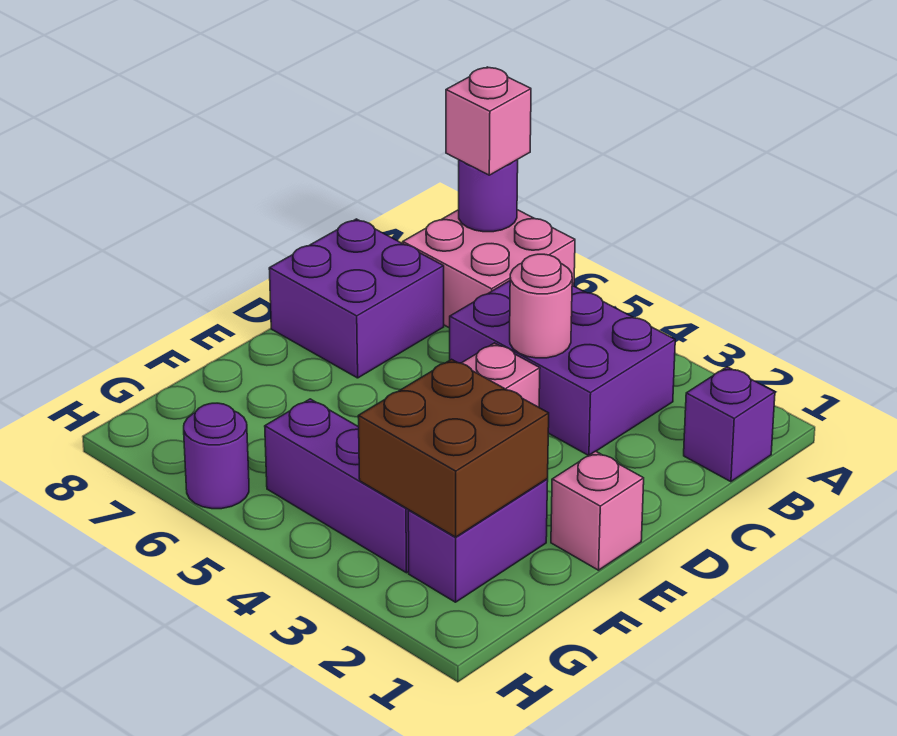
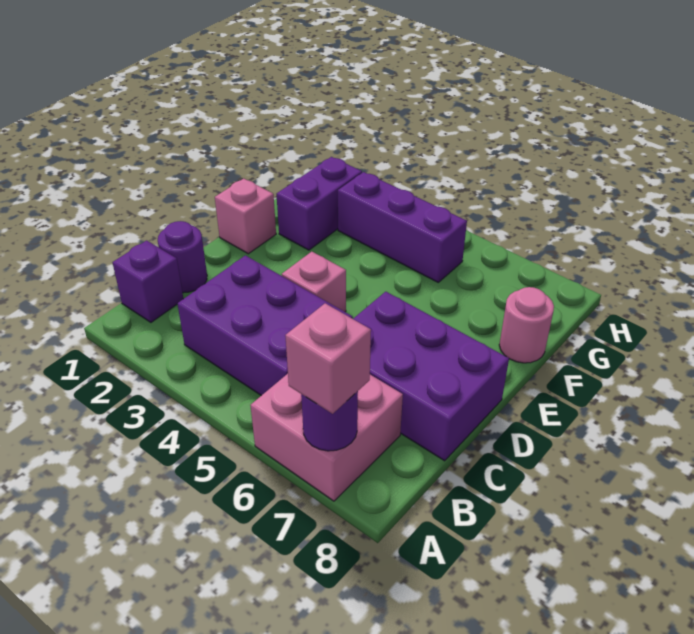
pink 1x1 round brick [510,254,572,358] -> pink 1x1 round brick moved to [499,287,554,363]
purple 2x2 brick [269,219,444,378] -> purple 2x3 brick [353,292,509,461]
brown 2x2 brick [358,359,549,537] -> none
purple 1x1 round brick [184,403,249,509] -> purple 1x1 round brick moved to [158,221,207,293]

